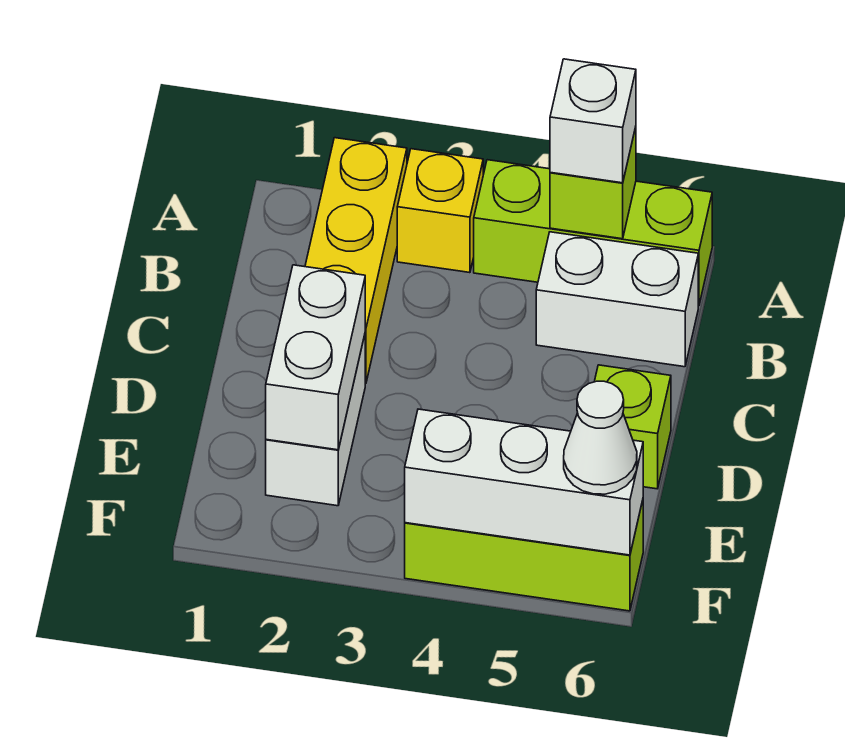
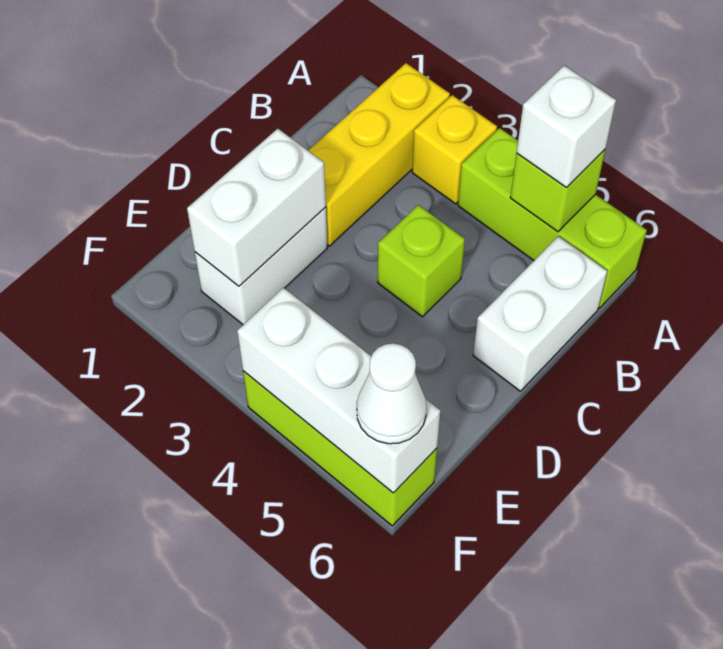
white 1x2 brick [536,232,698,367] -> white 1x2 brick turned to [473,236,607,391]
lime 1x1 brick [594,365,671,489] -> lime 1x1 brick moved to [378,205,465,317]

